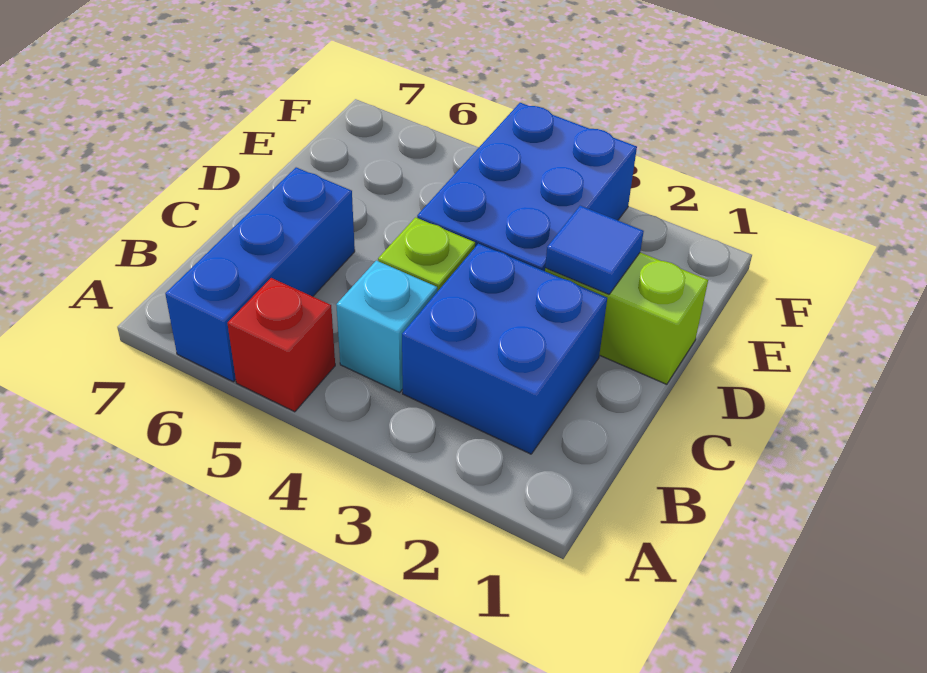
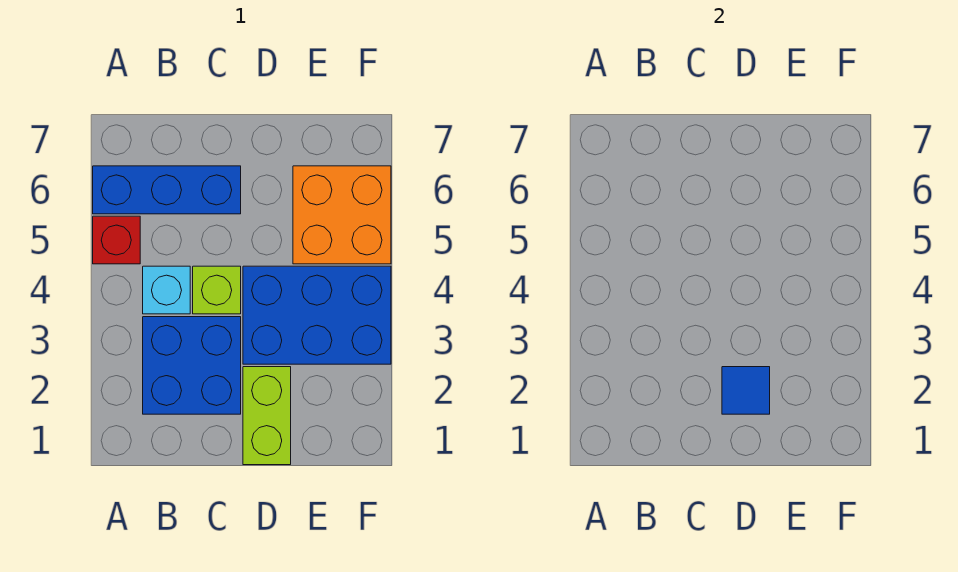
none -> orange 2x2 brick [293,166,391,264]

